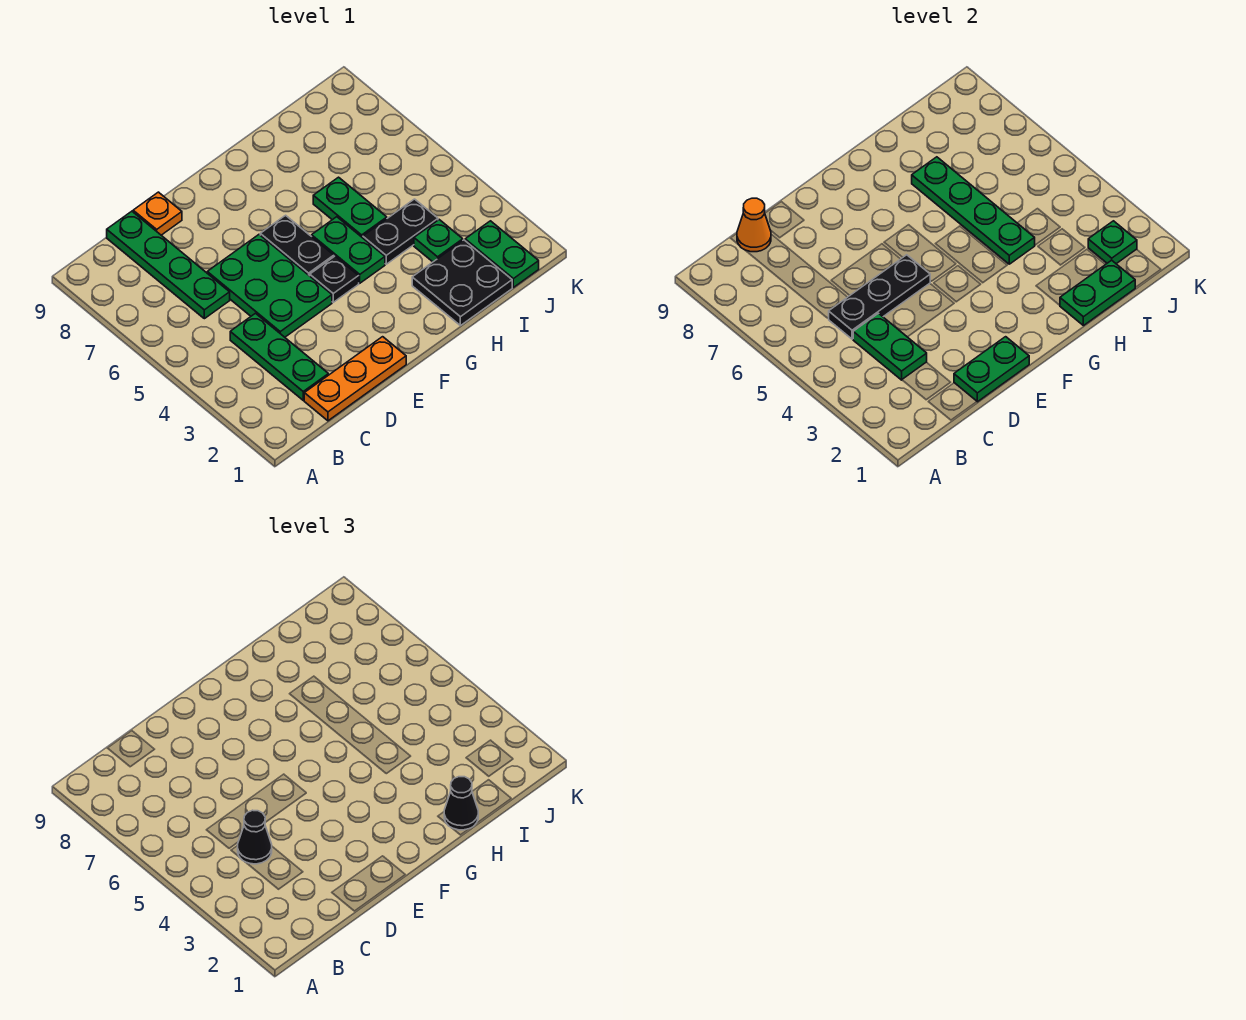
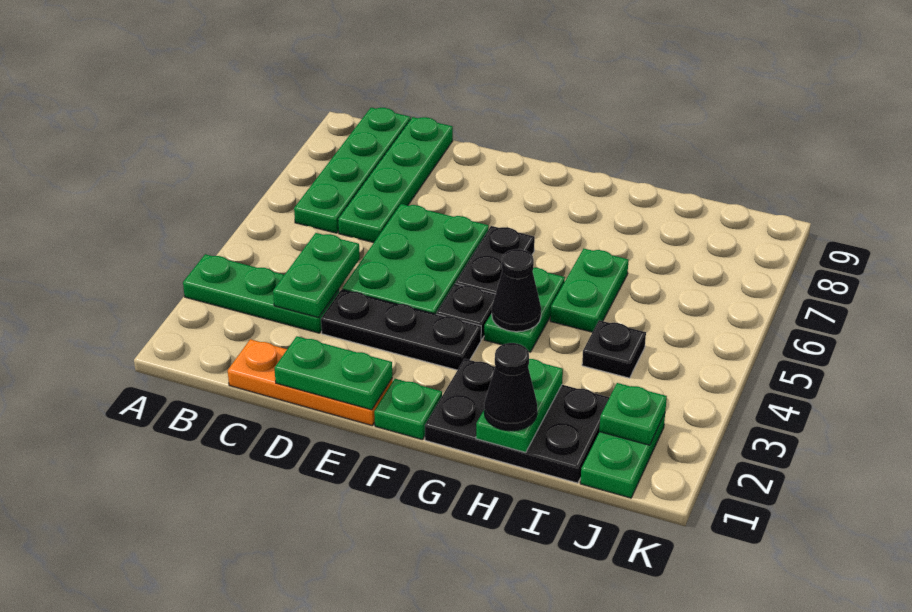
green 1x3 plate [230,313,328,400] -> green 1x3 plate turned to [183,254,339,333]
black 1x1 cone [238,810,272,864] -> black 1x1 cone moved to [492,249,541,332]
black 1x3 plate [829,255,930,339] -> black 1x3 plate moved to [321,290,481,370]
orange 1x1 cone [737,198,771,252] -> none
orange 1x1 plate [133,192,182,235] -> none
black 2x2 plate [412,240,512,326] -> black 2x3 plate [425,359,610,483]
green 1x2 plate [1060,260,1135,326] -> green 1x2 plate turned to [476,359,563,452]
black 1x2 plate [363,199,438,264] -> black 1x1 plate [582,320,646,378]
green 1x4 plate [912,157,1035,264] -> green 1x4 plate moved to [294,108,411,233]
green 1x1 plate [414,220,463,262] -> green 1x1 plate moved to [374,379,442,440]

